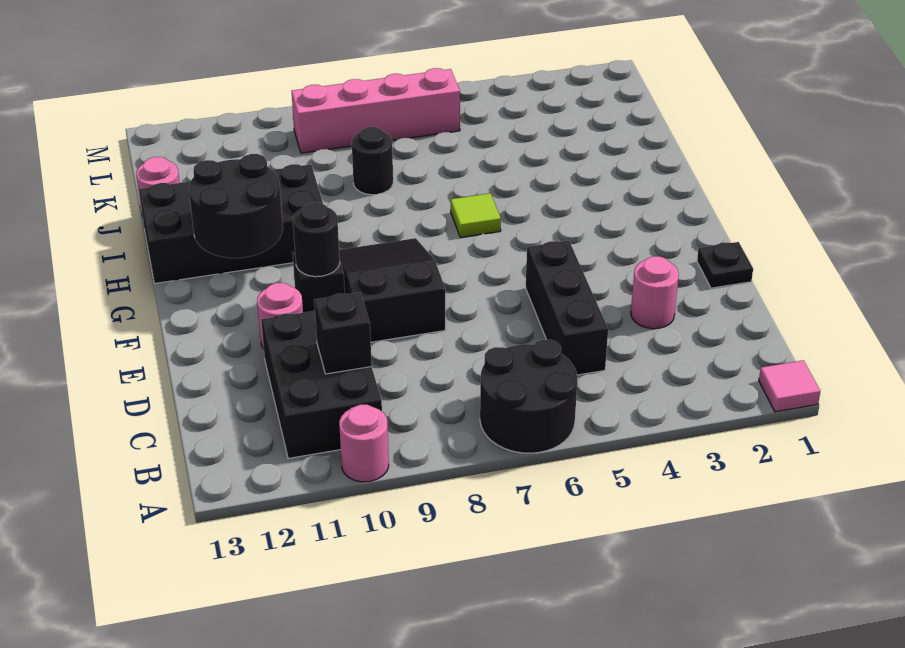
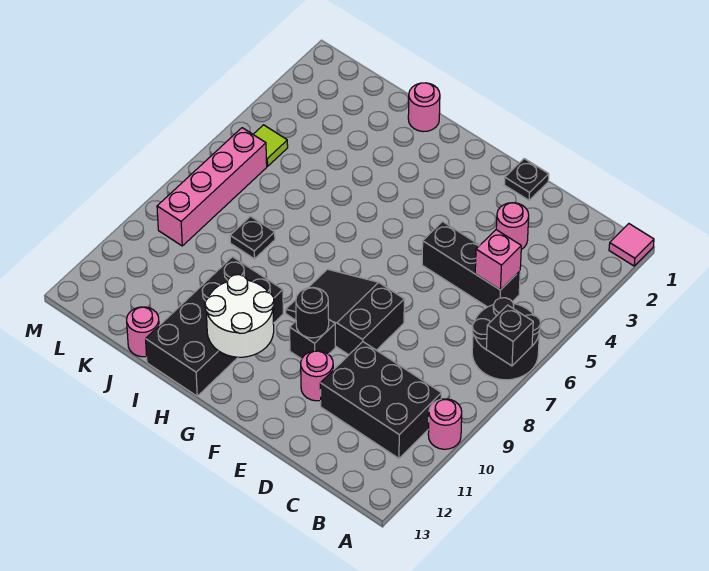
none -> pink 1x1 brick [475,230,521,290]
black 1x1 brick [314,292,372,374] -> black 1x1 brick moved to [486,305,533,366]
black 2x2 round brick [189,154,283,258] -> white 2x2 round brick [205,275,274,357]
lime 1x1 tile [451,193,501,237] -> lime 1x1 tile moved to [253,125,288,166]
none -> pink 1x1 round brick [408,83,440,132]
black 1x1 round brick [352,127,393,195] -> black 1x1 plate [230,216,275,259]

